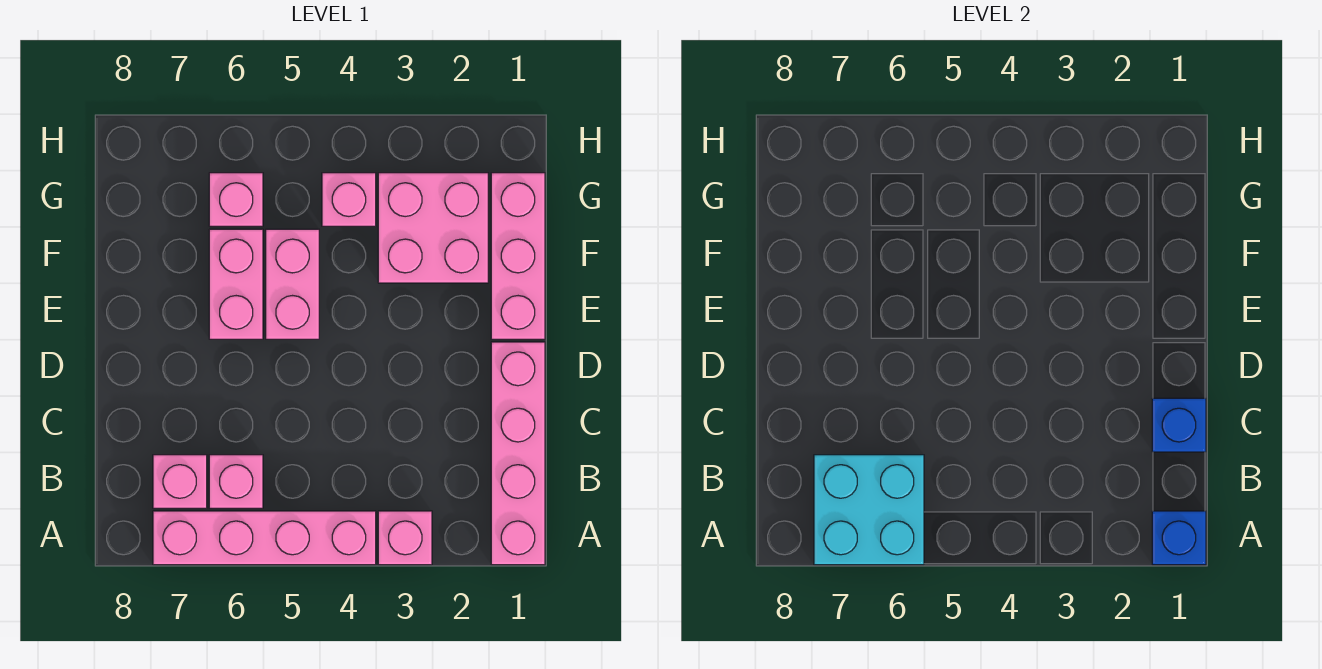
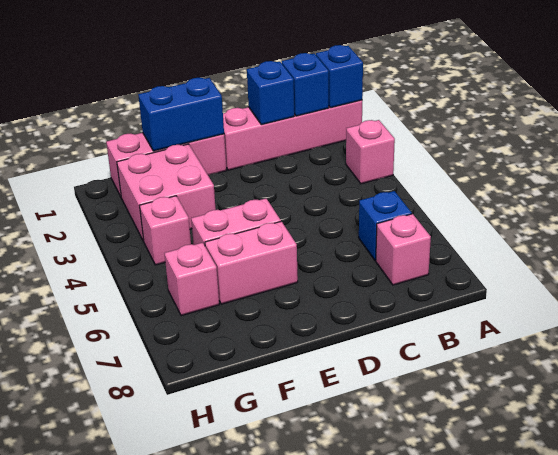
pink 1x4 brick [153,511,376,565] -> none
cyan 2x2 brick [814,455,924,565] -> none
none -> blue 1x1 brick [282,53,329,116]
pink 1x1 brick [209,455,263,508] -> blue 1x1 brick [359,191,412,261]
none -> blue 1x2 brick [138,78,224,151]

